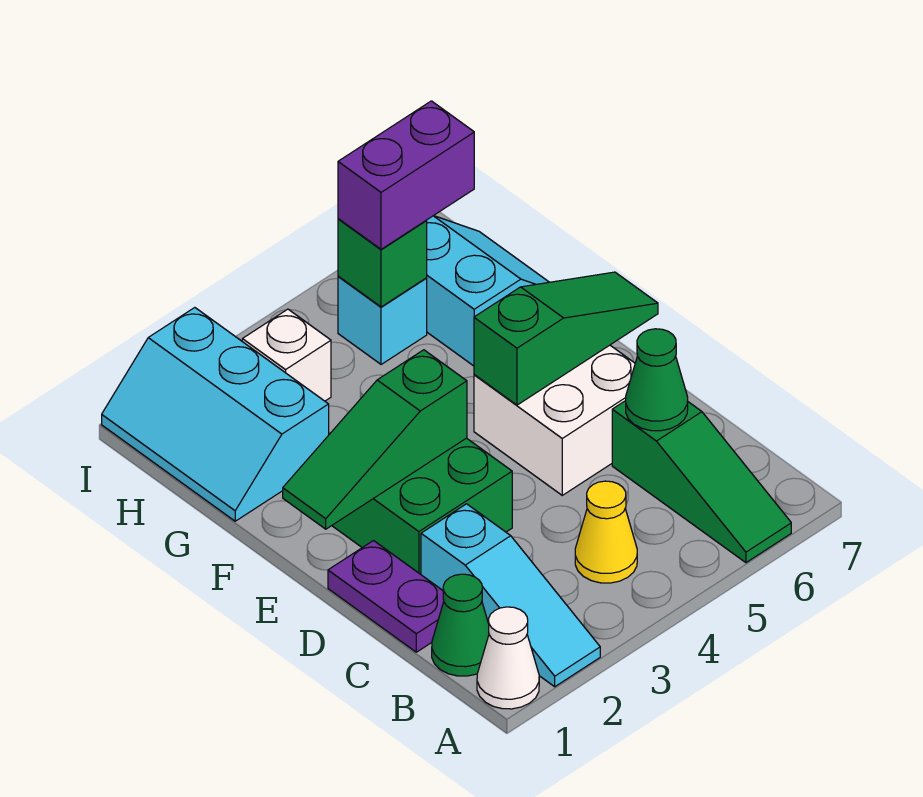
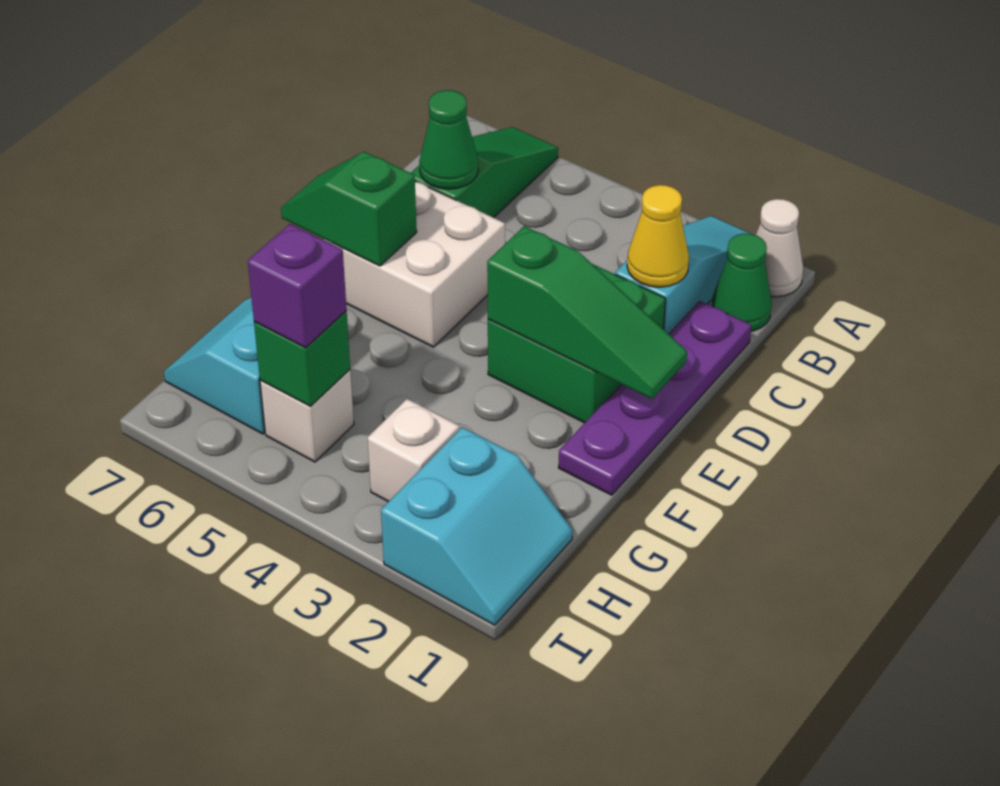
yellow 1x1 cone [575,481,637,583] -> yellow 1x1 cone moved to [627,185,689,287]
purple 1x2 plate [328,541,444,652] -> purple 1x4 plate [558,301,751,495]
green 1x3 slope [474,272,658,405] -> green 1x2 slope [281,152,417,266]
cyan 2x3 slope [102,308,329,521] -> cyan 2x2 slope [381,427,572,625]
cyan 1x1 brick [338,276,427,364] -> white 1x1 brick [260,370,354,462]
purple 1x2 brick [338,101,474,249] -> purple 1x1 brick [248,224,347,348]

